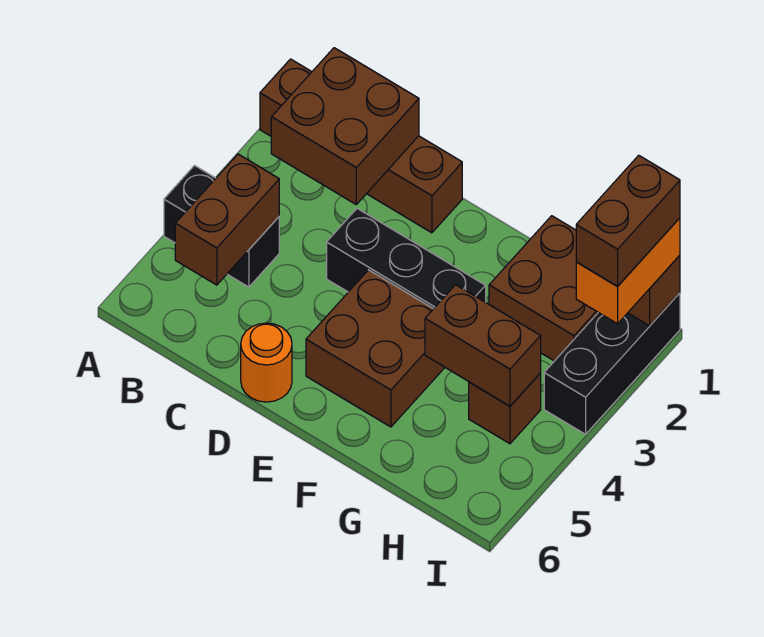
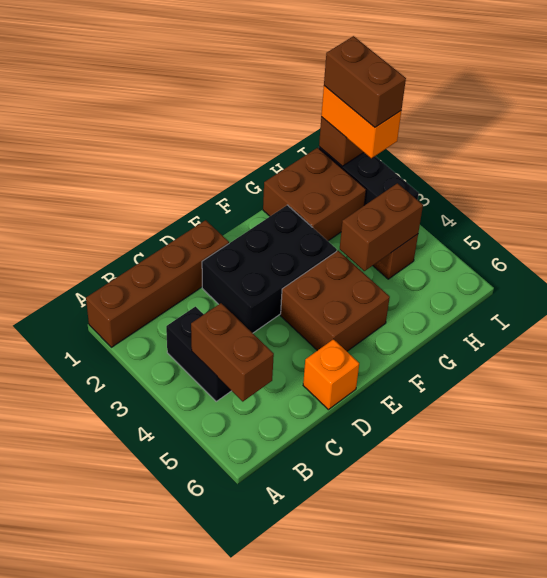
black 1x2 brick [164,166,279,287] -> black 1x2 brick turned to [166,307,231,401]
brown 2x2 brick [271,48,419,204] -> none
black 1x3 brick [327,209,486,309] -> black 2x3 brick [202,205,337,333]
orange 1x1 round brick [241,323,292,402] -> orange 1x1 brick [303,339,359,410]

